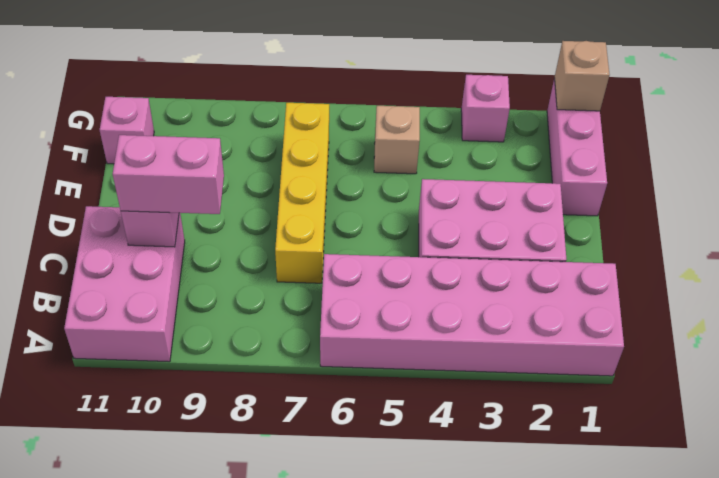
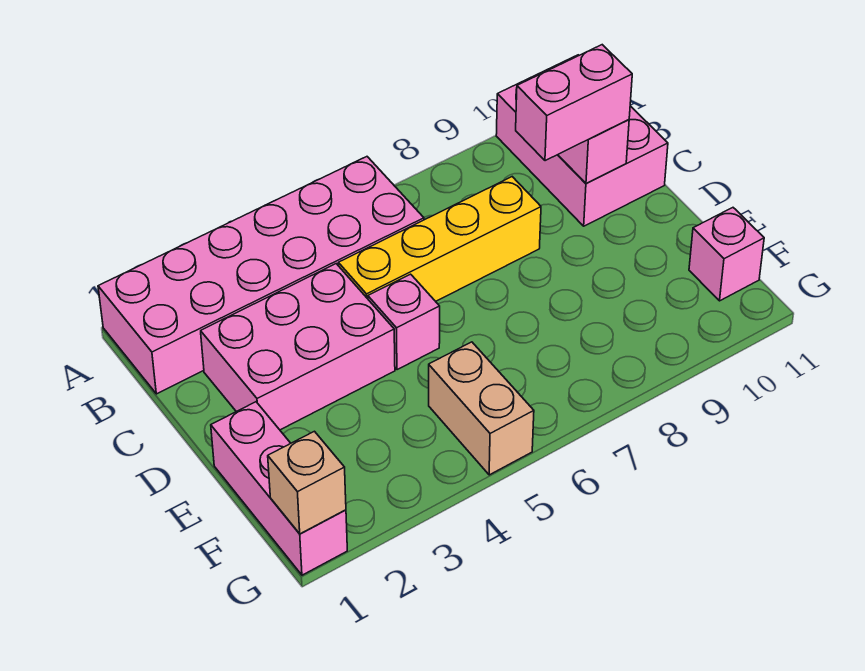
yellow 1x4 brick [275,103,329,283] -> yellow 1x4 brick turned to [338,177,541,301]
tan 1x1 brick [374,106,420,174] -> tan 1x2 brick [429,342,534,475]
pink 1x1 brick [461,75,510,142] -> pink 1x1 brick moved to [368,274,440,370]

